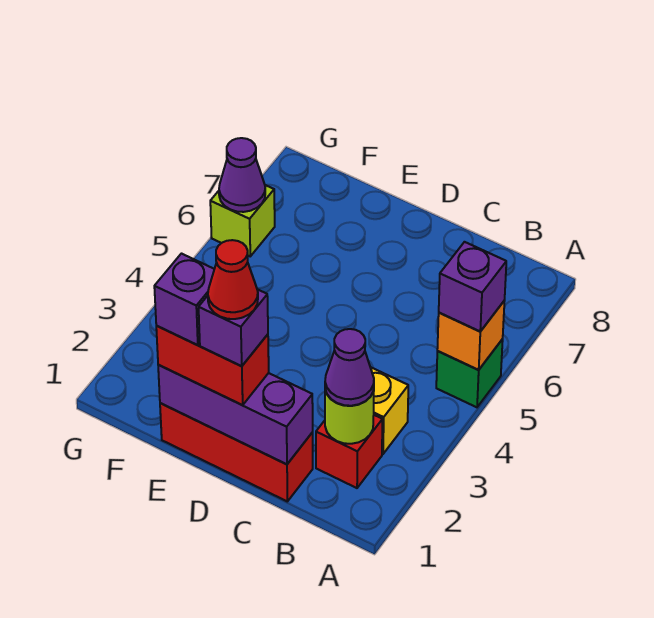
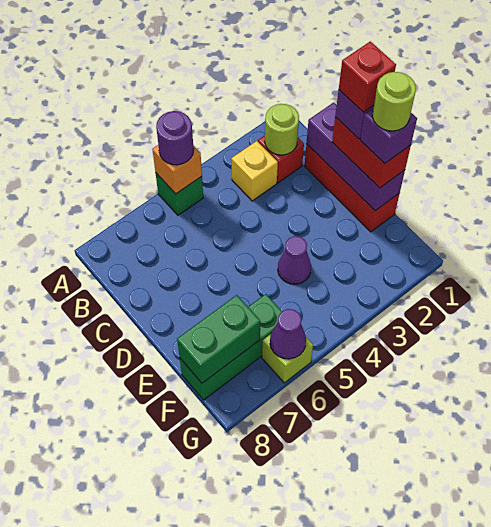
purple 1x1 brick [439,242,506,331] -> purple 1x1 round brick [156,111,194,165]
purple 1x1 cone [325,329,374,406] -> purple 1x1 cone moved to [278,236,311,284]
red 1x1 cone [208,240,258,319] -> red 1x1 brick [339,41,396,112]
none -> lime 1x1 round brick [372,72,416,131]
none -> green 1x3 brick [180,294,282,400]
none -> green 1x2 brick [177,295,260,383]

